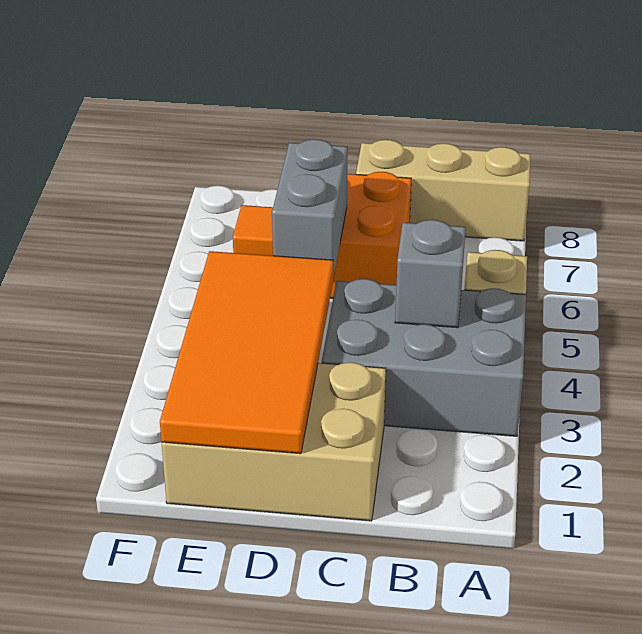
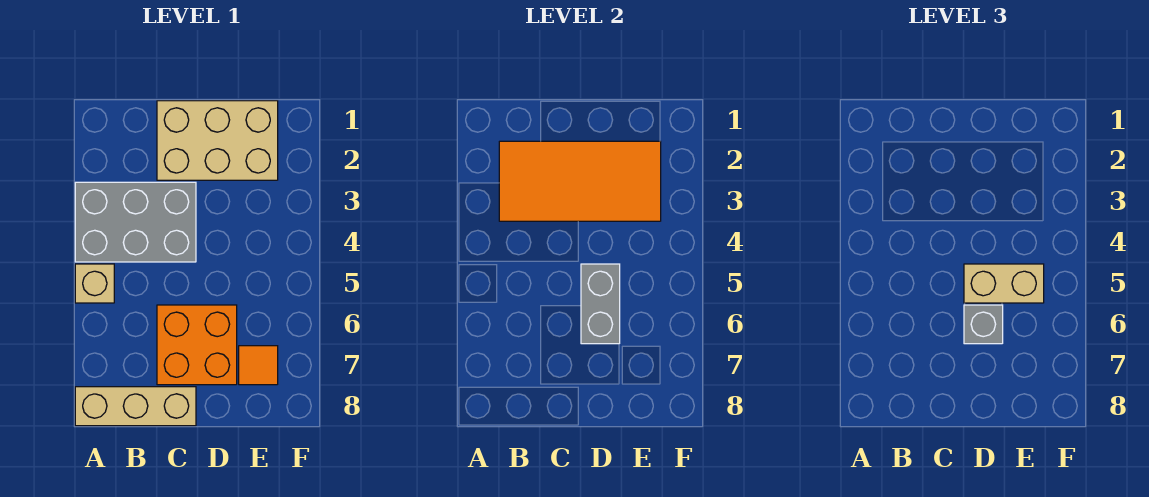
grey 1x1 brick [395,220,466,328] -> grey 1x1 brick moved to [964,305,1003,344]
orange 2x4 tile [160,251,333,454] -> orange 2x4 tile turned to [499,141,661,221]
none -> tan 1x2 brick [964,264,1044,303]

